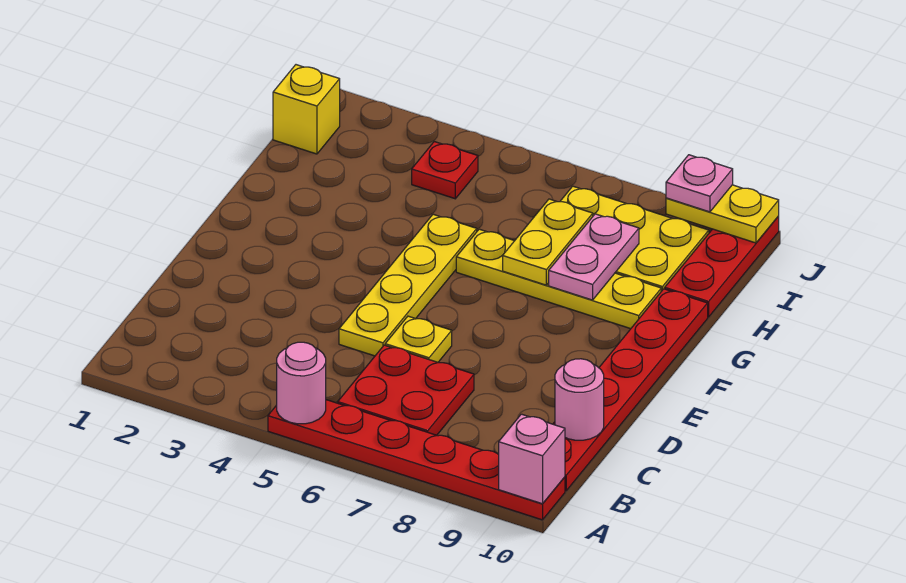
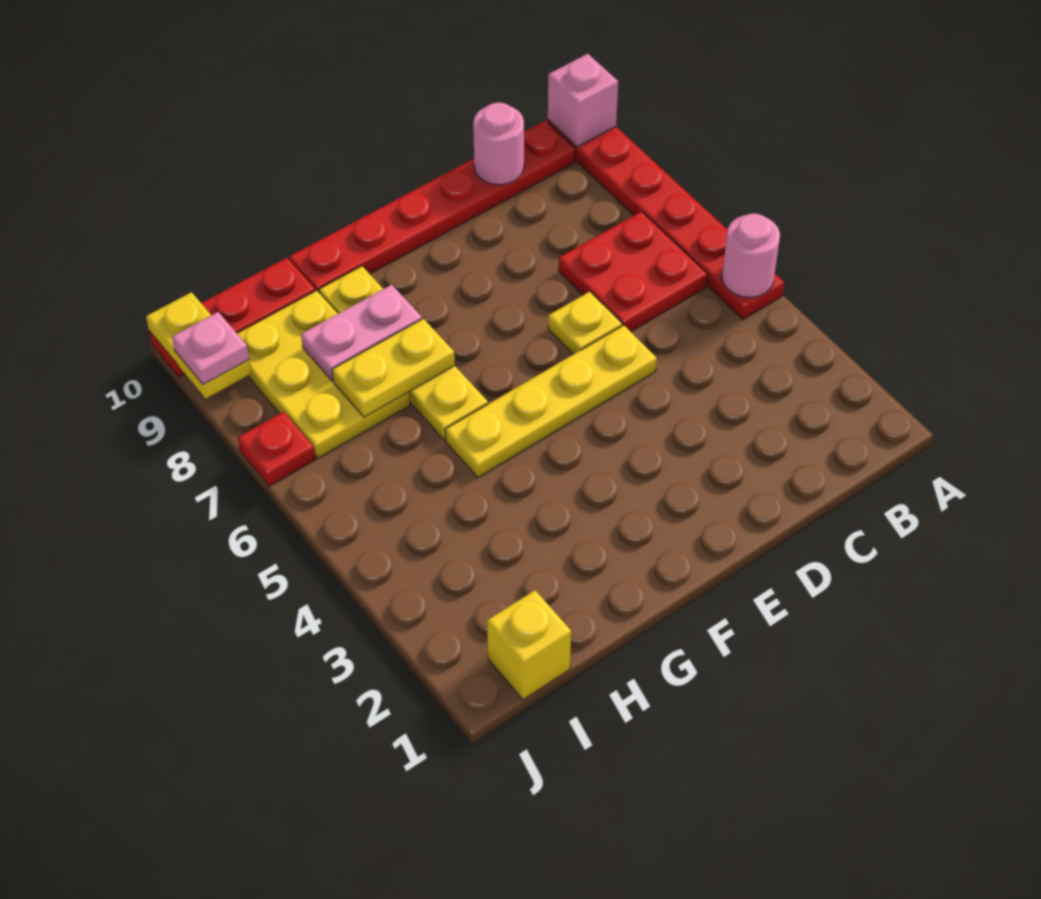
red 1x1 plate [412,142,478,199] -> red 1x1 plate moved to [238,412,315,486]

